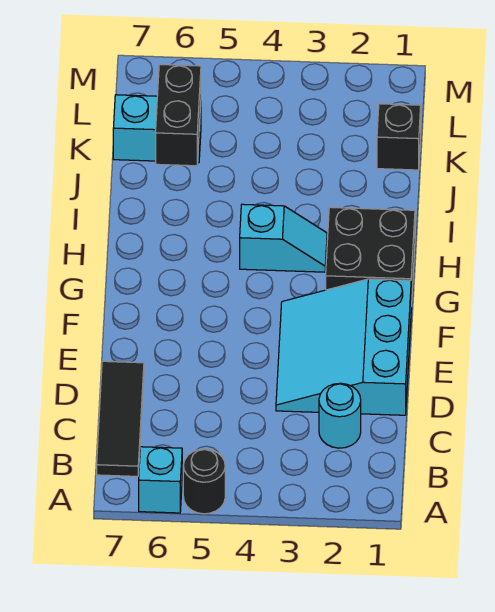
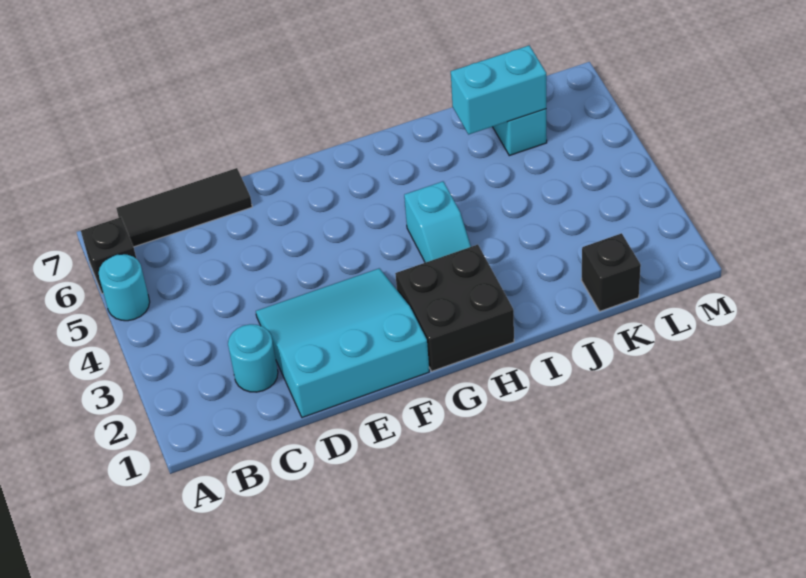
black 1x1 round brick [183,449,225,514] -> cyan 1x1 round brick [99,254,150,321]
cyan 1x1 brick [139,447,182,513] -> black 1x1 brick [81,217,136,293]
black 1x2 brick [156,65,201,166] -> cyan 1x2 brick [451,45,546,135]

